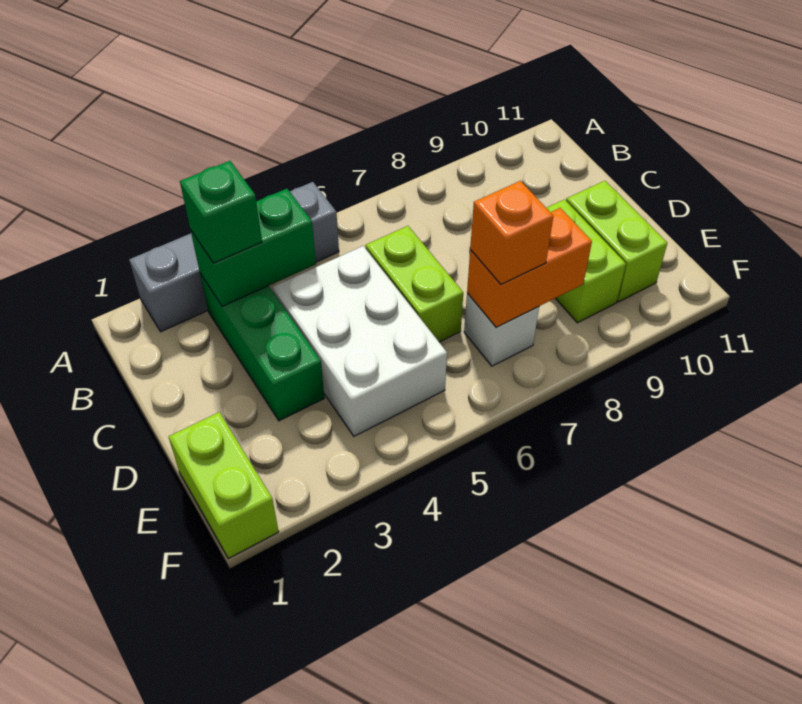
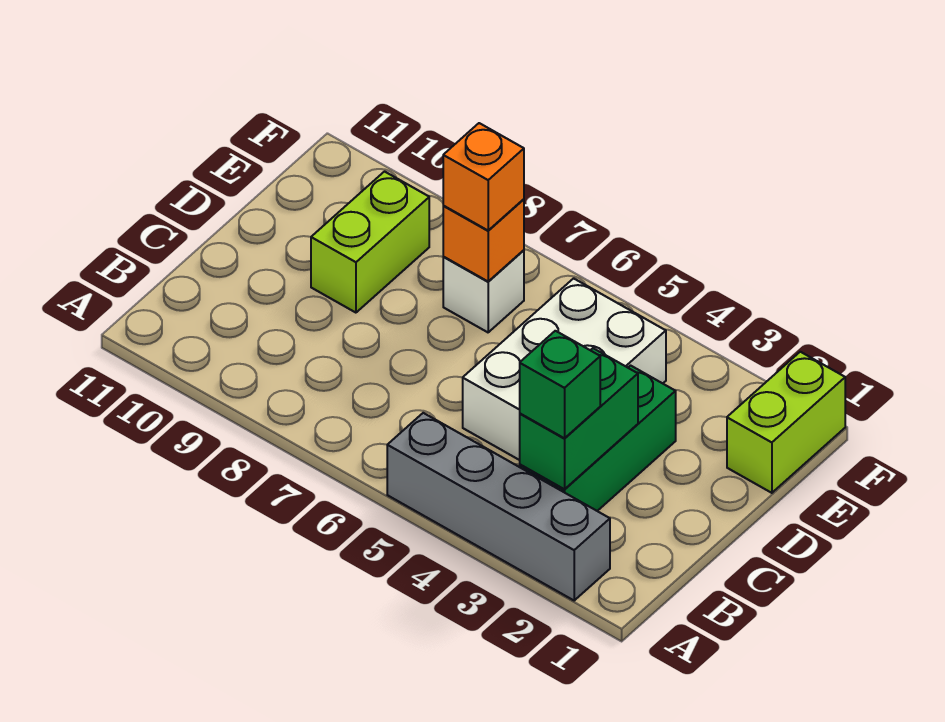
green 1x2 brick [191,189,316,306] -> green 1x2 brick turned to [520,348,638,489]
lime 1x2 brick [366,226,463,342] -> none
lime 1x2 brick [566,181,667,302] -> none
orange 1x2 brick [467,208,592,328] -> orange 1x1 brick [443,199,524,281]

